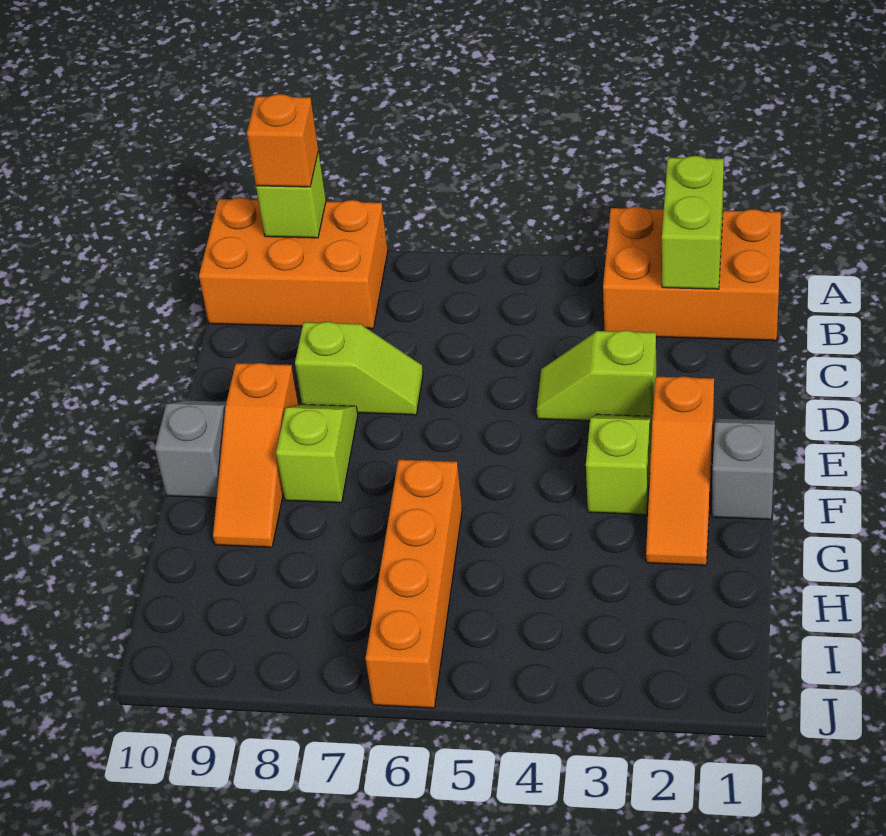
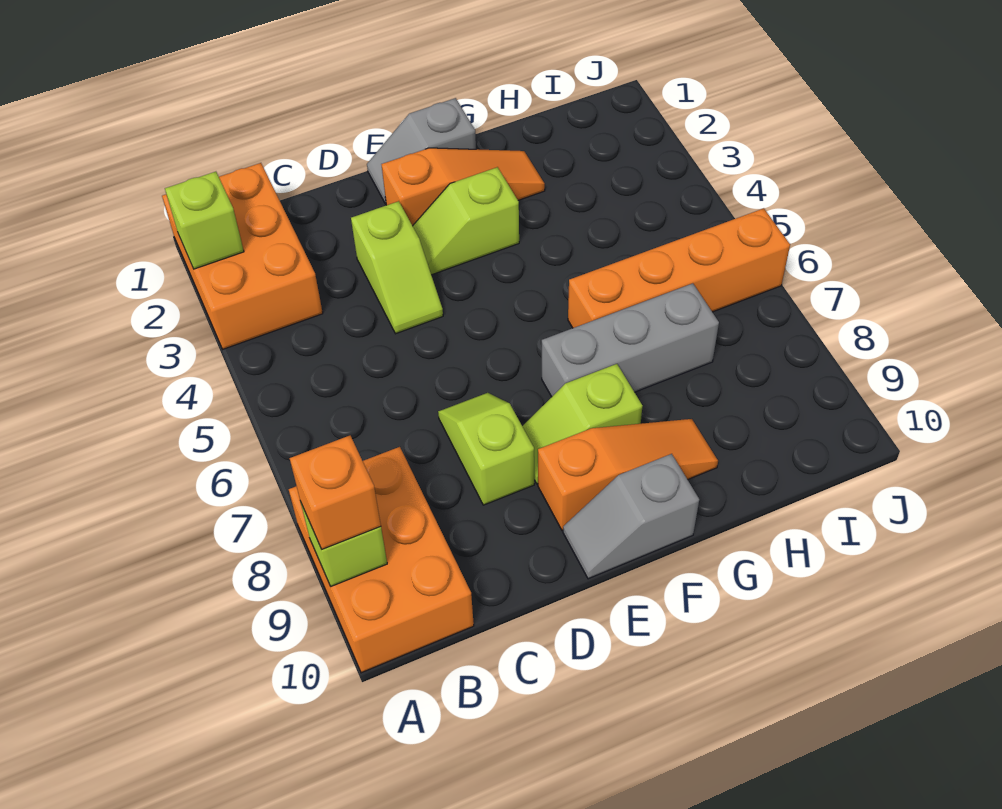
lime 1x2 brick [662,156,724,289] -> lime 1x1 brick [165,172,244,269]
none -> grey 1x3 brick [542,283,719,397]

